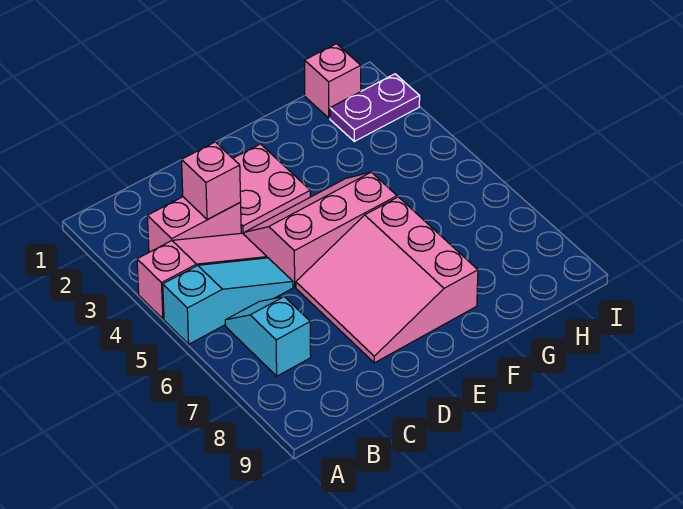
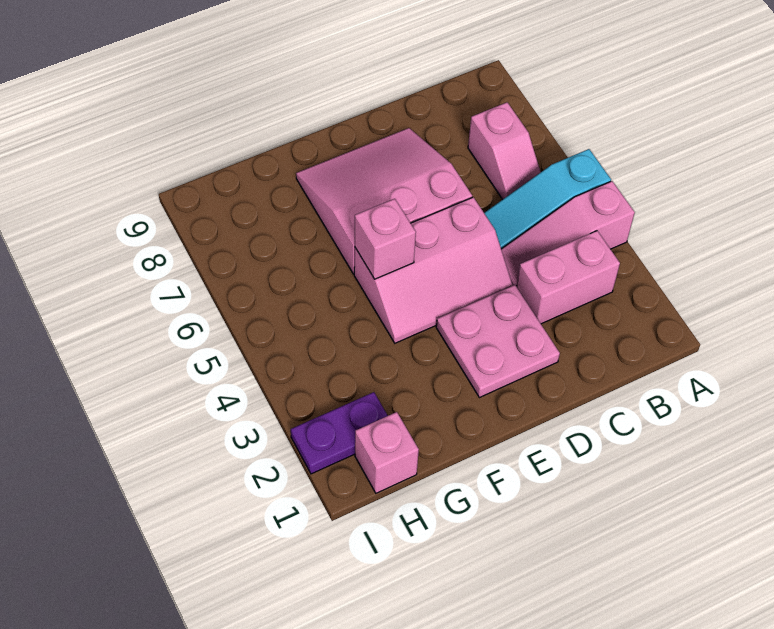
cyan 1x2 slope [225,297,311,376] -> pink 1x2 slope [468,102,541,200]
pink 1x1 brick [182,142,241,219] -> pink 1x1 brick moved to [355,199,416,279]
pink 3x3 slope [296,197,478,363] -> pink 3x3 slope turned to [296,128,472,274]

